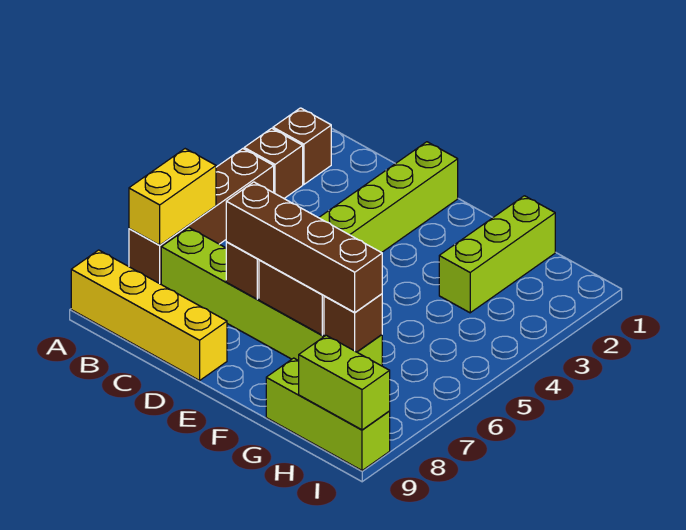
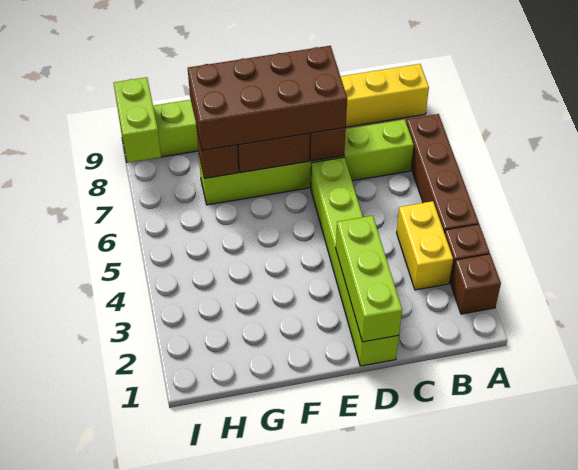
yellow 1x2 brick [129,149,216,245] -> yellow 1x2 brick moved to [397,201,453,290]
brown 1x4 brick [226,182,382,313] -> brown 2x4 brick [188,46,347,151]
lime 1x3 brick [439,196,555,313] -> lime 1x3 brick moved to [336,216,402,342]
lime 1x2 brick [299,335,390,430] -> lime 1x2 brick turned to [114,77,161,162]

